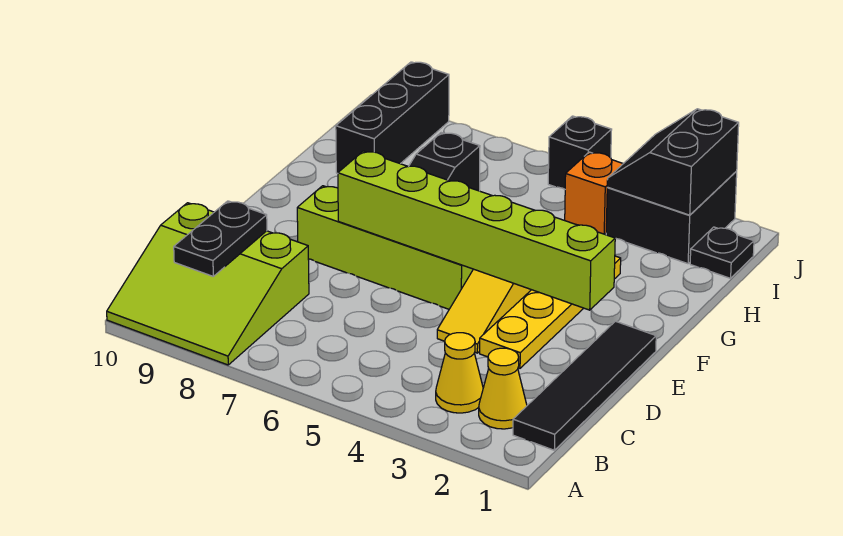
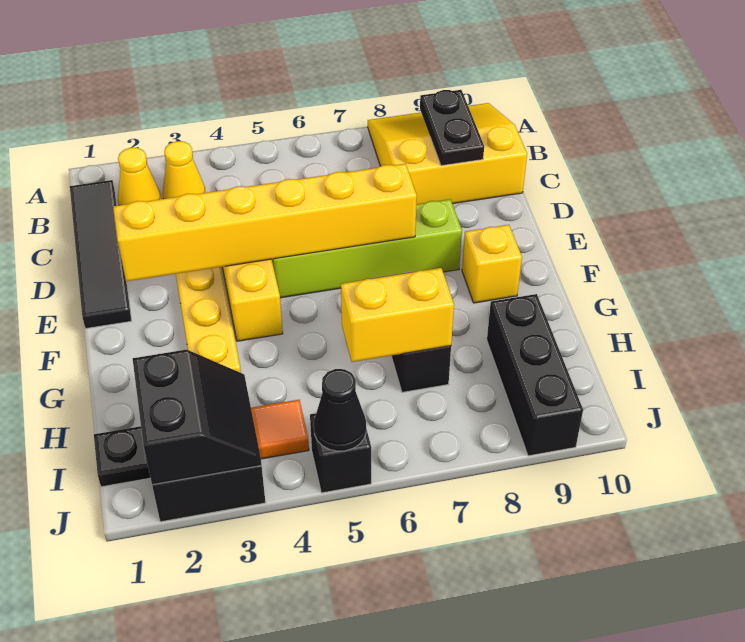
lime 3x3 slope [107,203,309,365] -> yellow 3x3 slope [368,103,527,204]
lime 1x6 brick [338,151,615,310] -> yellow 1x6 brick [113,164,417,281]
none -> yellow 1x1 brick [462,225,522,303]
none -> yellow 1x2 brick [341,268,454,362]
orange 1x1 brick [565,152,623,234] -> orange 1x1 tile [251,400,309,459]
none -> black 1x1 cone [314,369,366,451]

